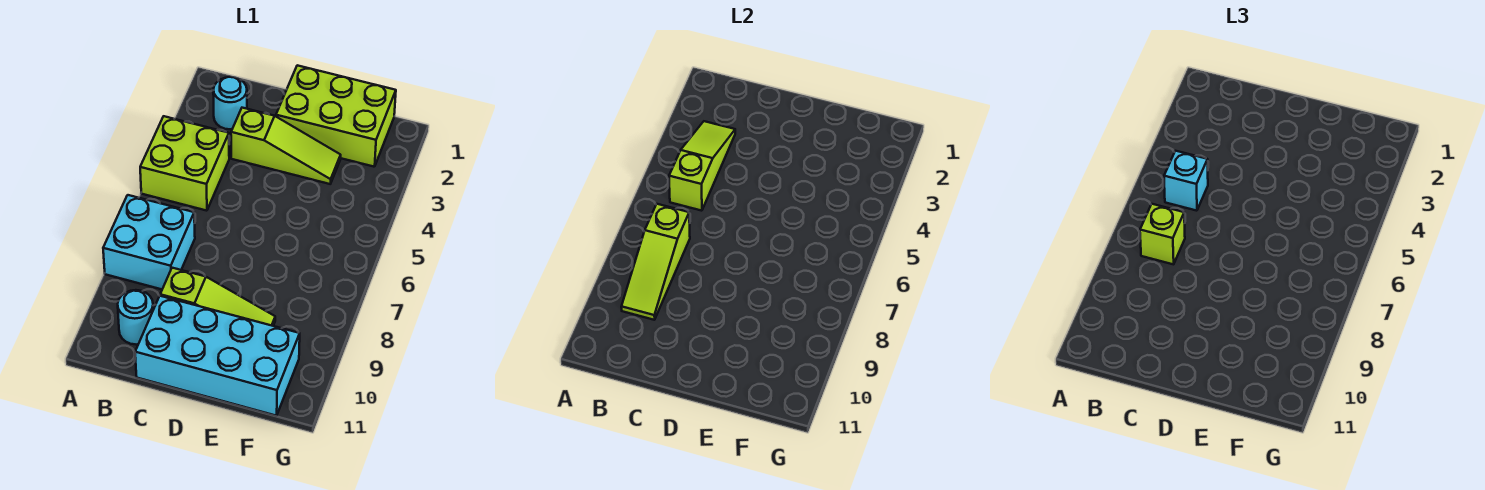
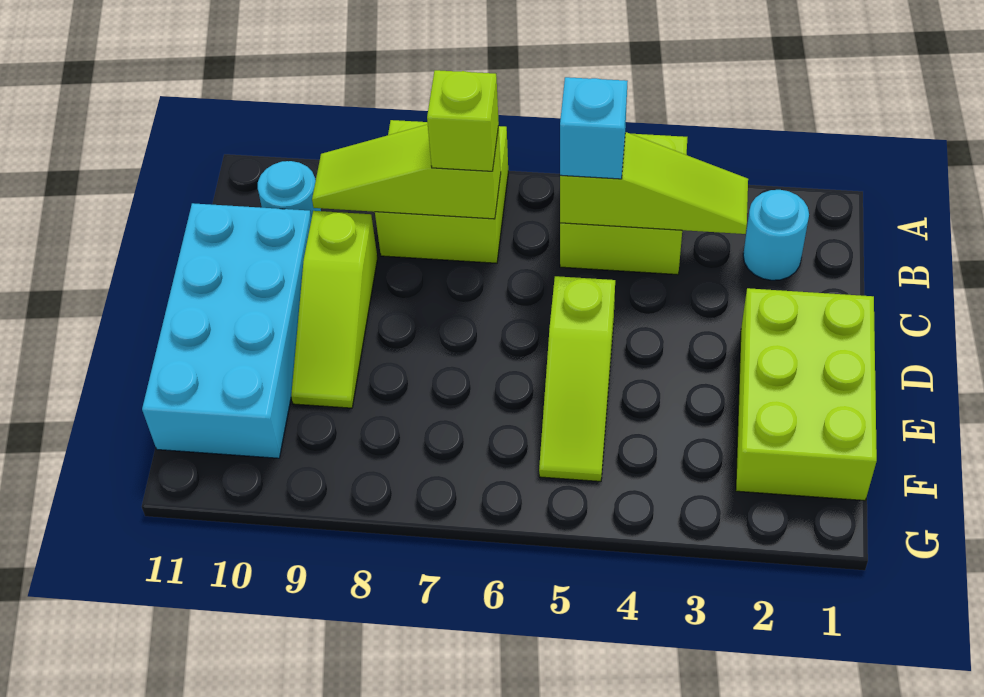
cyan 2x2 brick [103,195,195,289] -> lime 2x2 brick [375,120,508,263]
lime 1x3 slope [231,108,341,184] -> lime 1x3 slope moved to [539,276,615,481]

